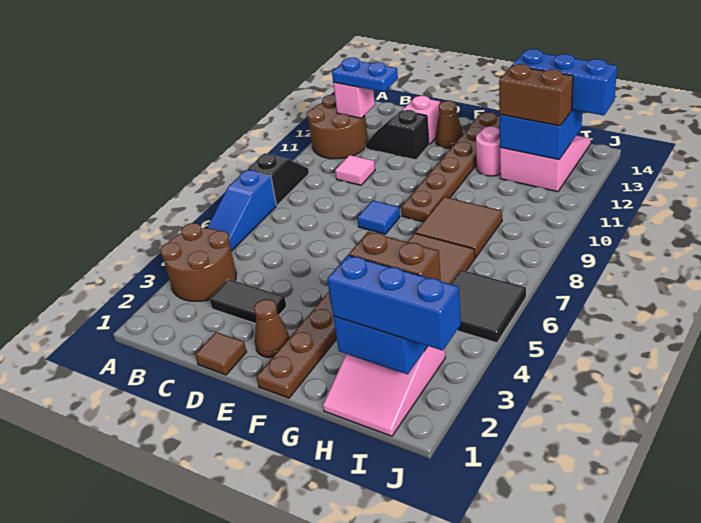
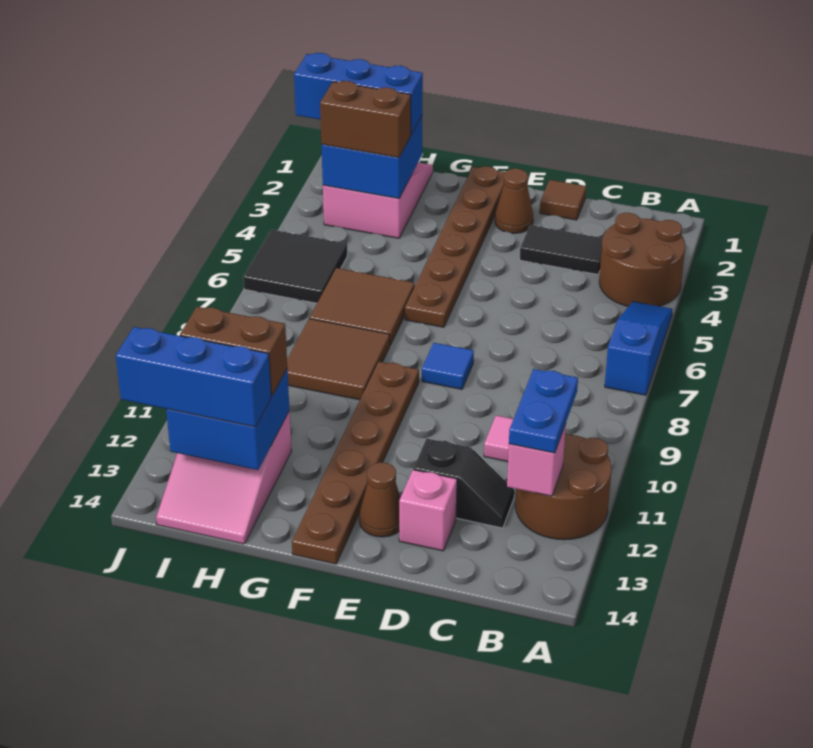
black 1x2 slope [247,153,309,205] -> none
blue 1x2 plate [332,58,398,92] -> blue 1x2 plate turned to [509,369,578,453]
pink 1x1 round brick [476,126,500,176] -> none

